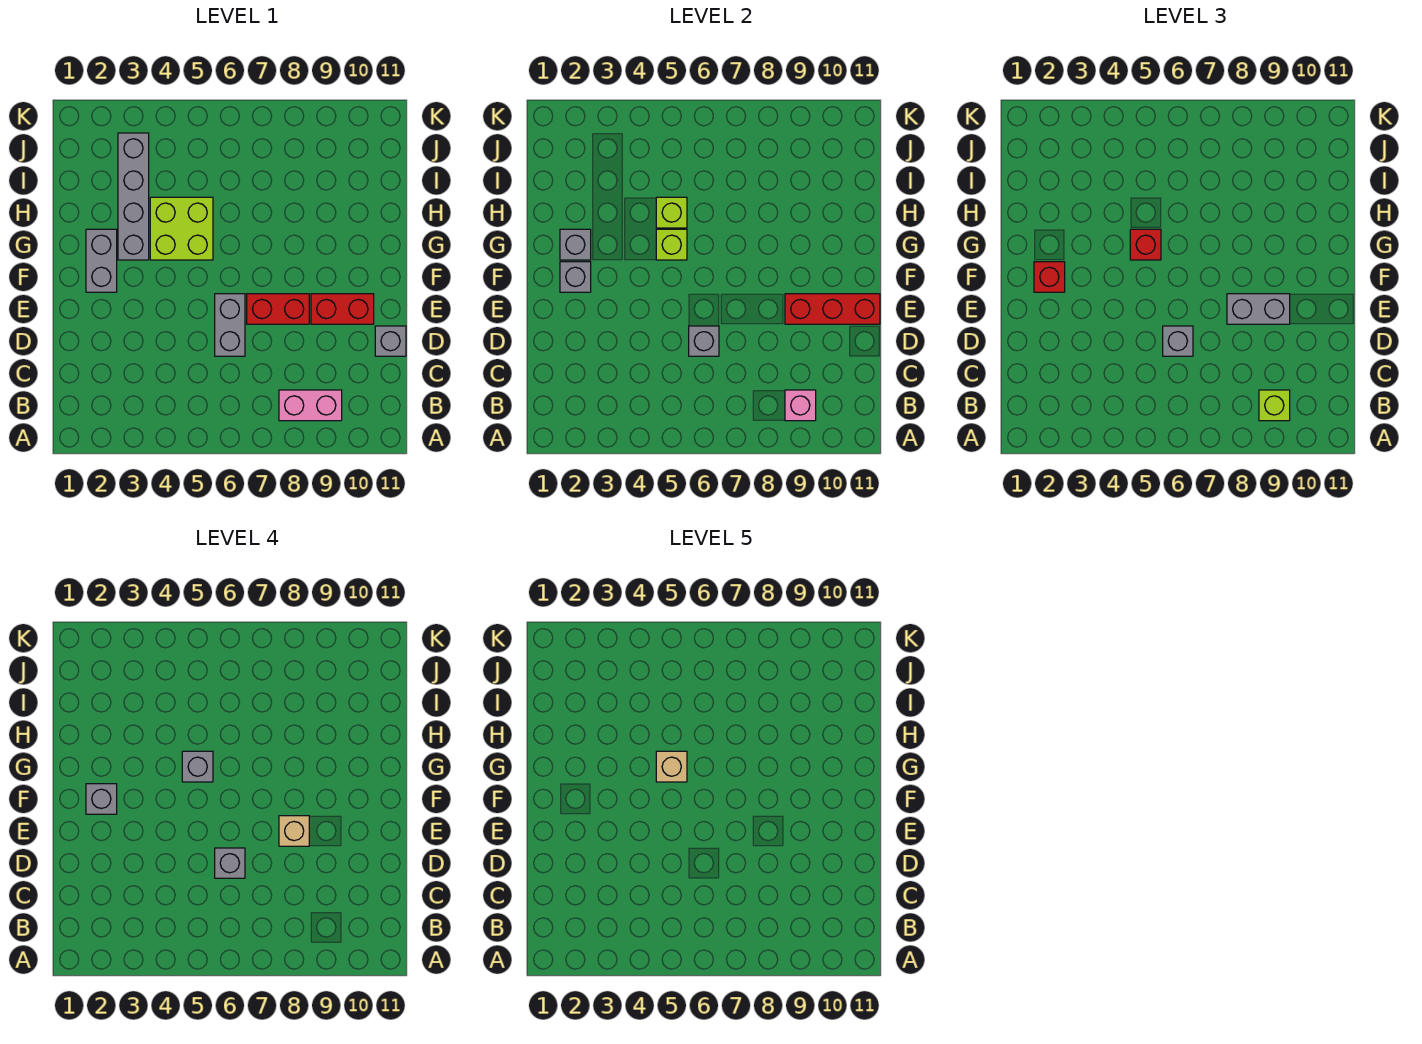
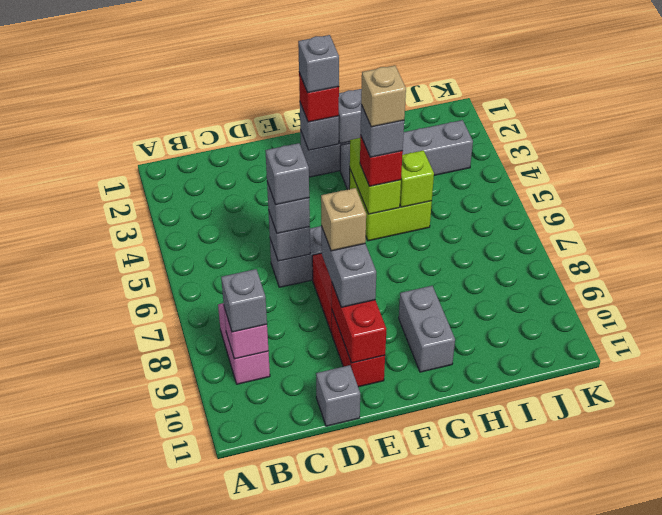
lime 1x1 brick [1259,390,1290,421] -> grey 1x1 brick [221,269,267,332]
red 1x3 brick [785,294,880,324] -> red 1x2 brick [332,284,386,363]
lime 1x1 brick [656,229,687,260] -> lime 1x2 brick [350,138,401,214]
none -> grey 1x2 brick [399,286,455,372]

